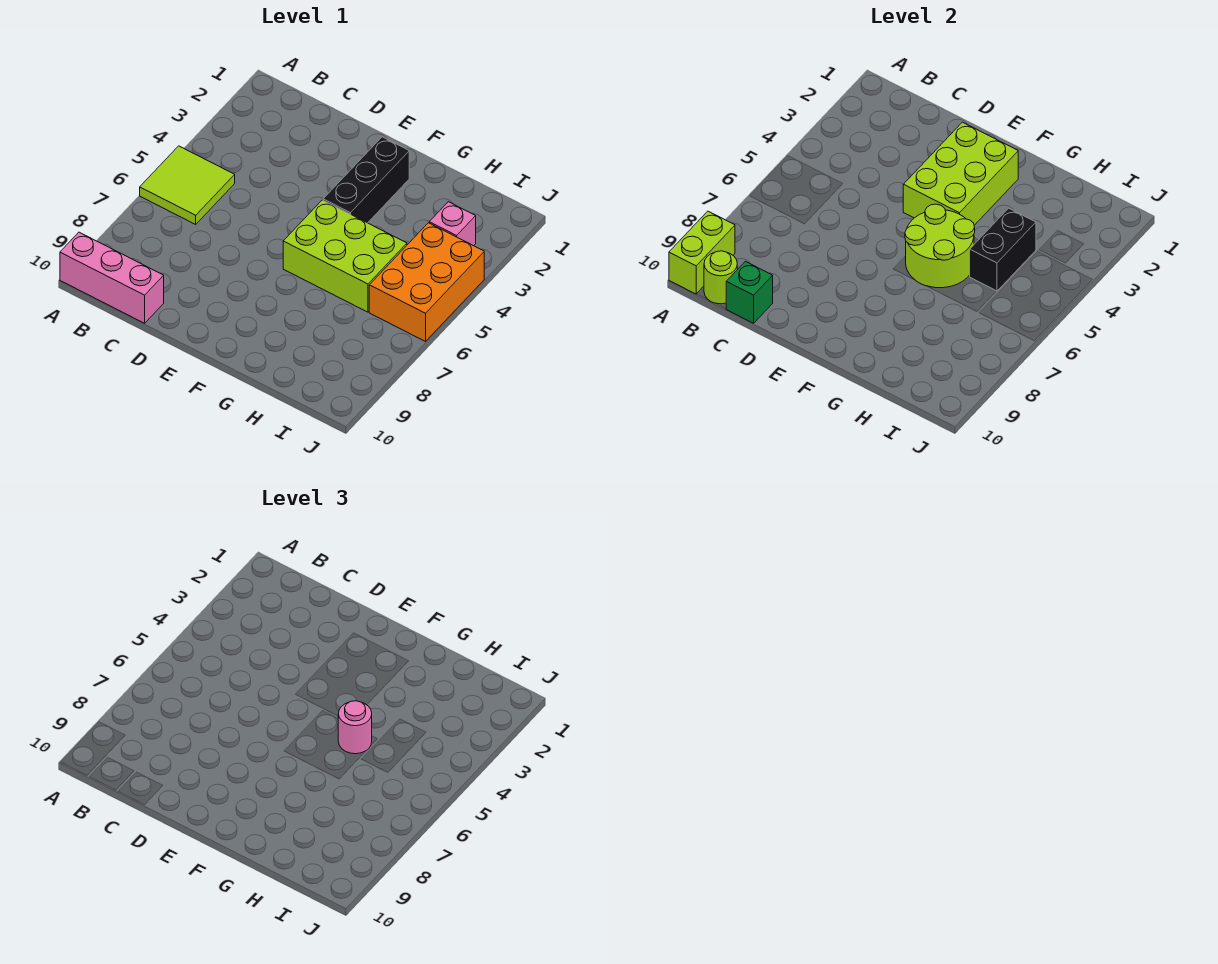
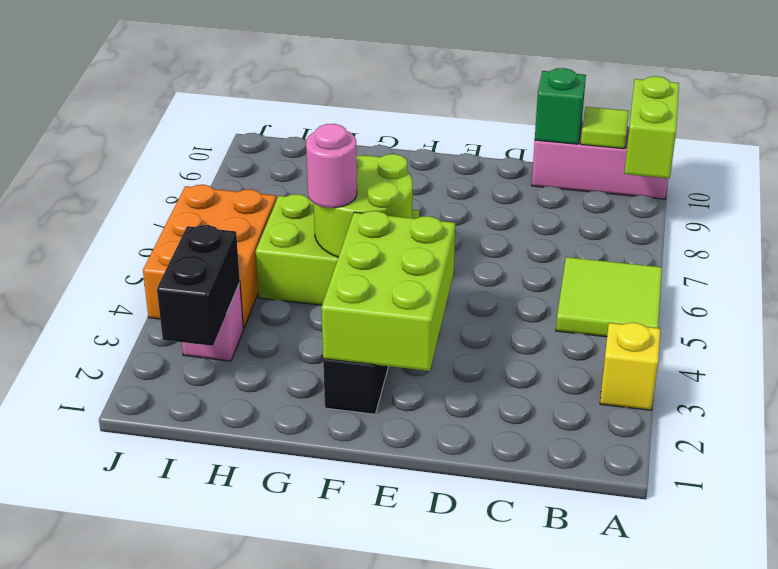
none -> yellow 1x1 brick [600,323,660,410]
lime 1x1 round brick [704,251,737,304] -> lime 1x1 tile [581,107,629,149]
black 1x2 brick [970,208,1036,291] -> black 1x2 brick moved to [157,225,240,346]

